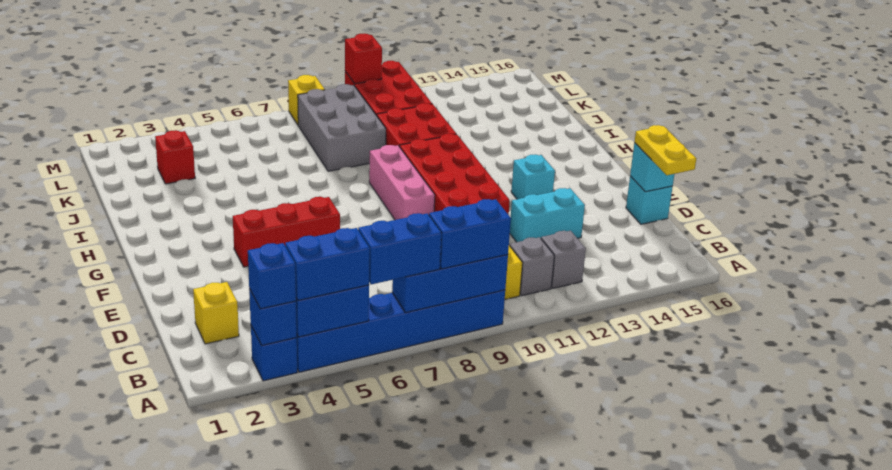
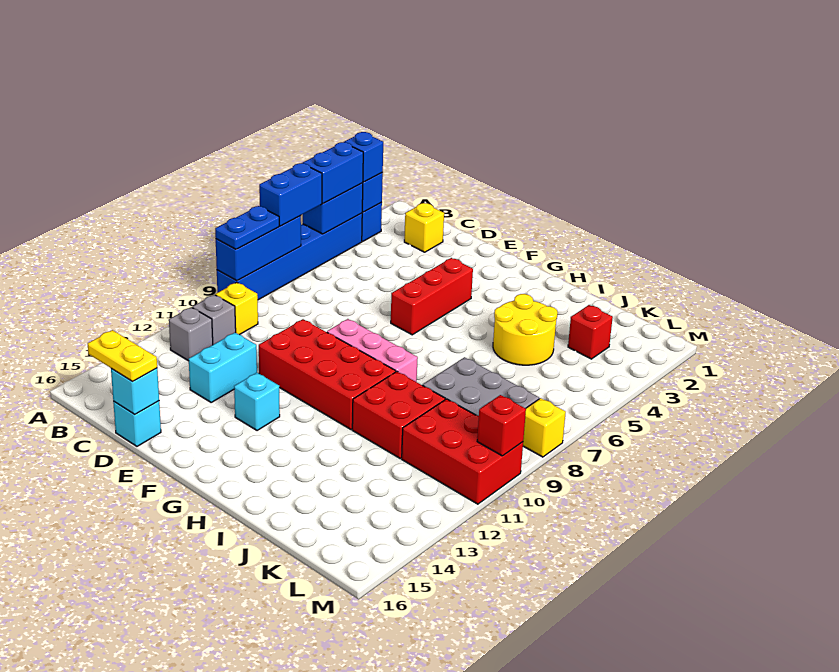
blue 1x2 brick [429,199,511,269] -> blue 1x2 plate [215,206,279,249]
none -> yellow 2x2 round brick [493,294,558,365]

